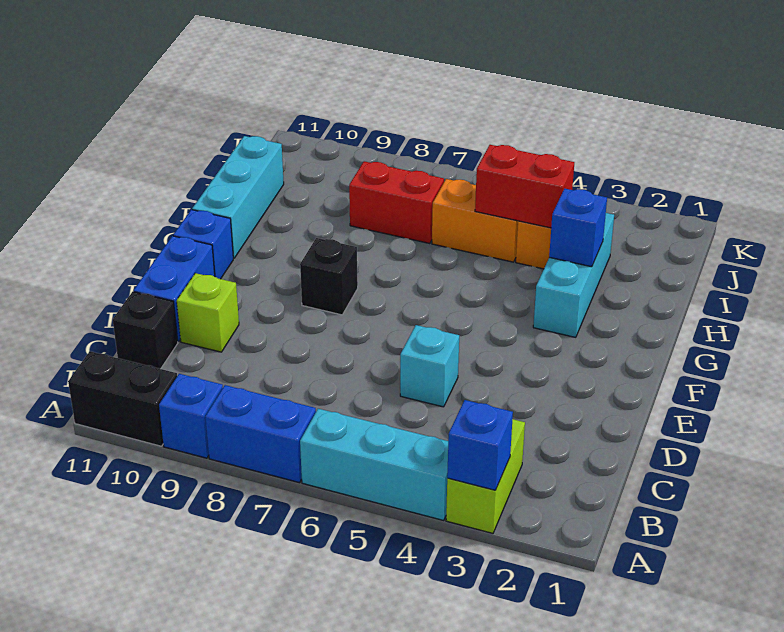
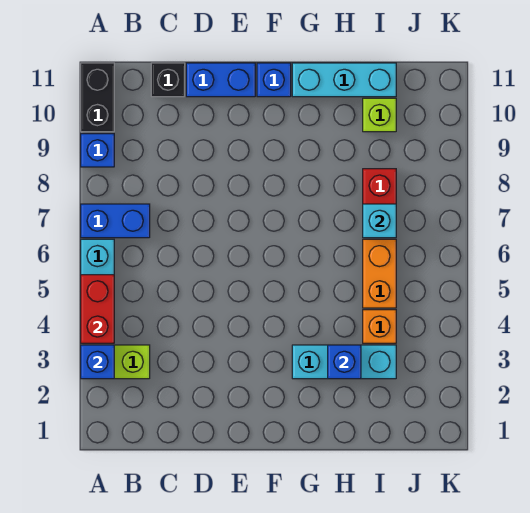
blue 1x2 brick [205,385,316,483] -> blue 1x2 brick turned to [81,204,150,238]
cyan 1x1 brick [400,325,459,407] -> cyan 1x1 brick moved to [363,204,396,238]
lime 1x1 brick [177,273,239,352] -> lime 1x1 brick moved to [363,98,396,132]
black 1x1 brick [300,238,358,315] -> none
red 1x2 brick [475,145,574,228] -> red 1x2 brick moved to [81,275,114,343]

